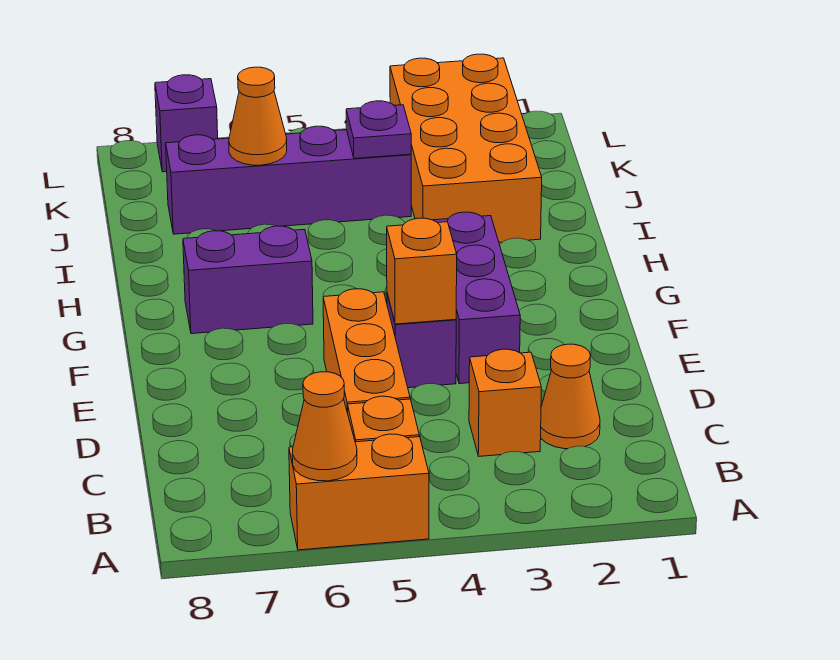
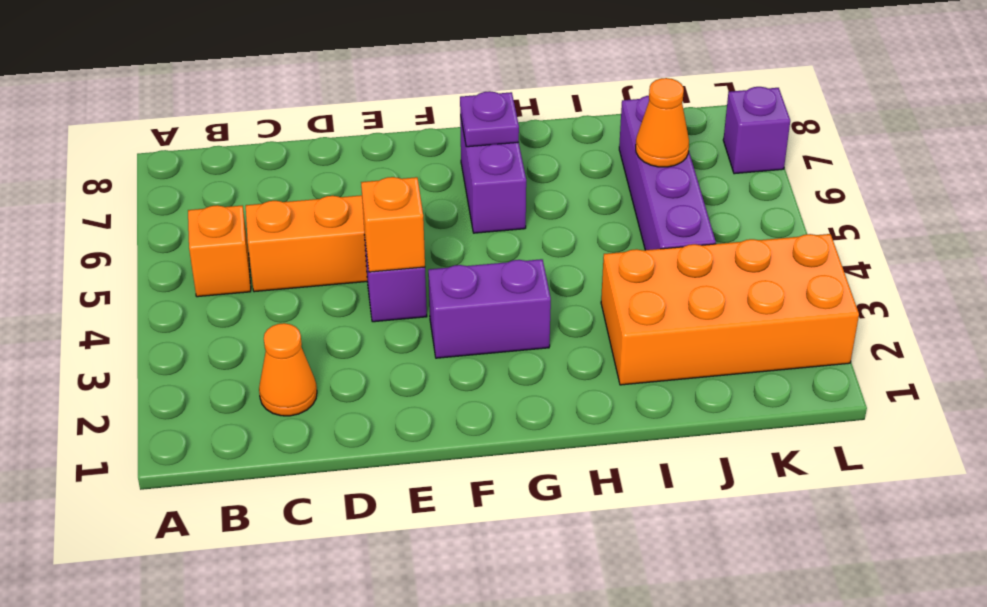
orange 1x2 brick [289,434,429,550] -> none
orange 1x1 cone [292,372,357,481] -> none
orange 1x1 brick [469,349,541,456] -> none
purple 1x3 brick [433,212,520,384] -> purple 1x2 brick [428,259,551,358]
purple 1x1 plate [346,101,411,158] -> purple 1x1 plate moved to [460,91,519,147]

